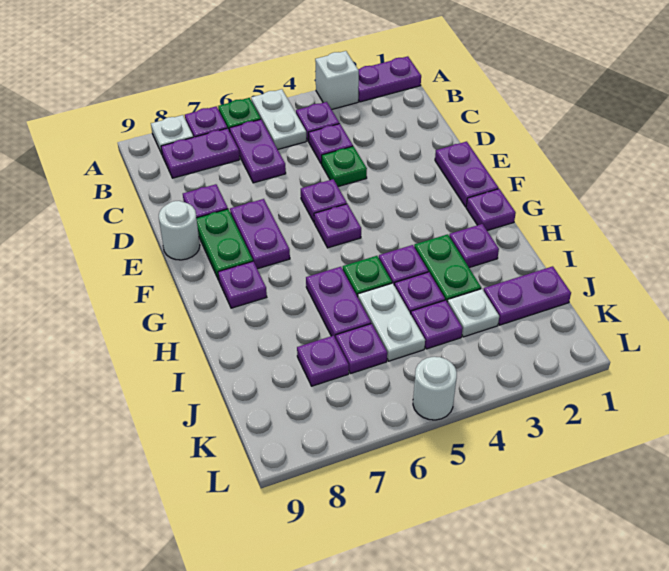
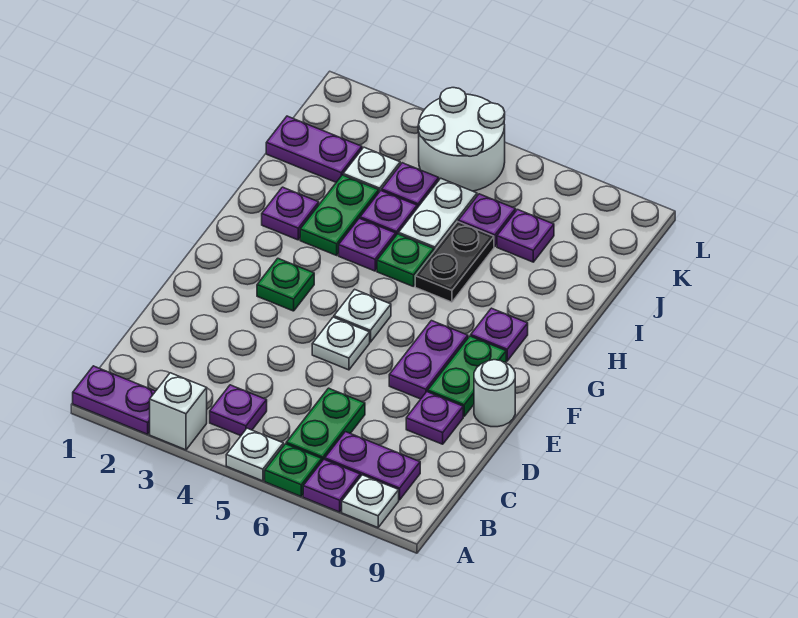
white 1x2 plate [251,89,307,149] -> white 1x1 plate [226,428,283,481]
purple 1x2 plate [229,119,286,183] -> green 1x2 plate [286,388,365,461]
purple 1x1 plate [309,124,353,164] -> none
green 1x1 plate [322,146,367,187] -> green 1x1 plate moved to [257,258,314,311]
purple 1x2 plate [435,142,498,207] -> none
purple 1x1 plate [301,179,347,222] -> white 1x1 plate [312,317,370,370]
purple 1x1 plate [314,204,361,248] -> white 1x1 plate [334,289,391,342]
purple 1x1 plate [466,189,516,231] -> none
purple 1x2 plate [306,267,371,339] -> black 1x2 plate [415,222,494,302]
white 1x1 round brick [413,357,457,420] -> white 2x2 round brick [418,88,505,191]

